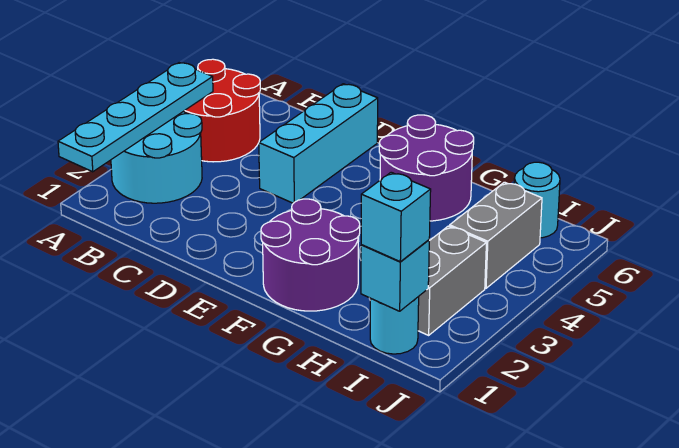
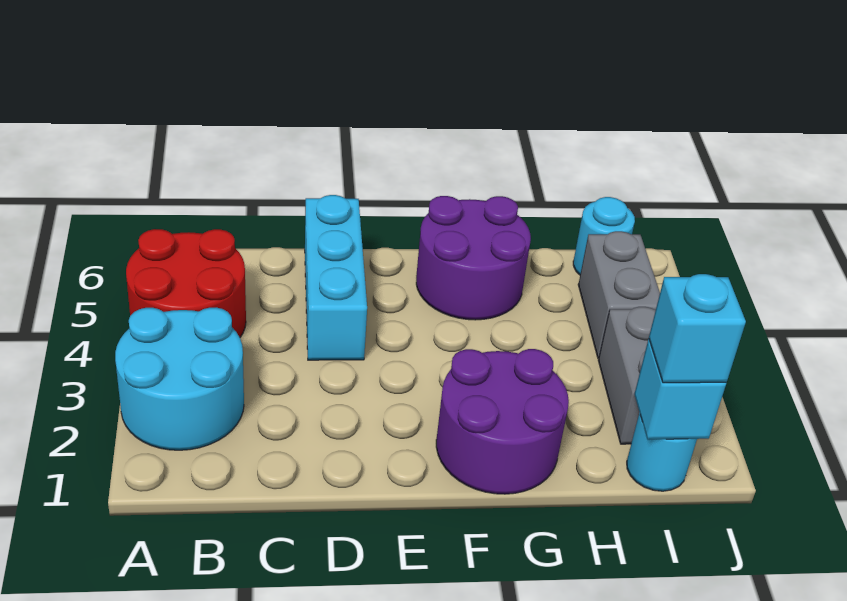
cyan 1x4 plate [58,63,213,172] -> none

